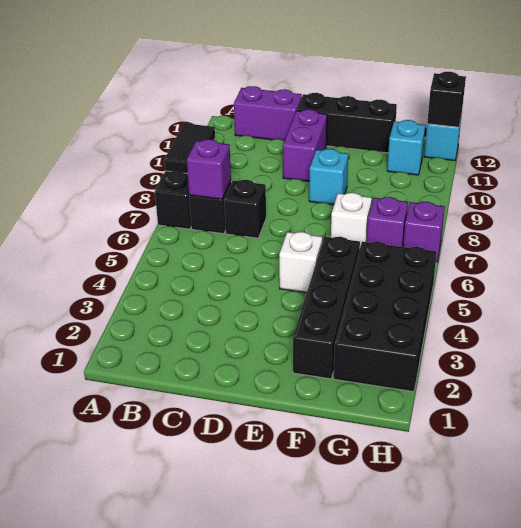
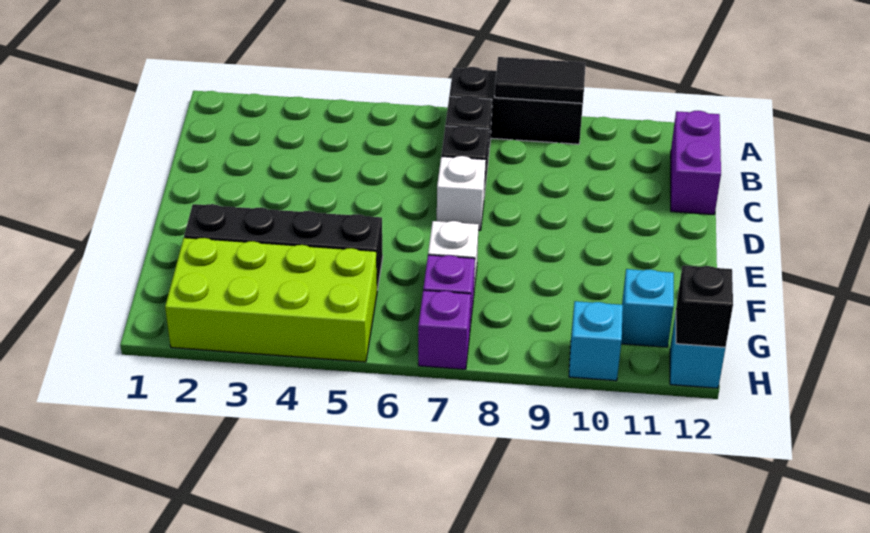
purple 1x1 brick [187,139,231,199] -> none
purple 1x2 brick [283,109,327,181] -> none
black 1x3 brick [297,93,397,153] -> none
white 1x1 brick [279,232,322,293] -> white 1x1 brick moved to [437,156,486,230]
cyan 1x1 brick [309,149,348,205] -> cyan 1x1 brick moved to [569,301,623,381]
black 2x4 brick [334,242,437,392] -> lime 2x4 brick [165,238,377,362]

